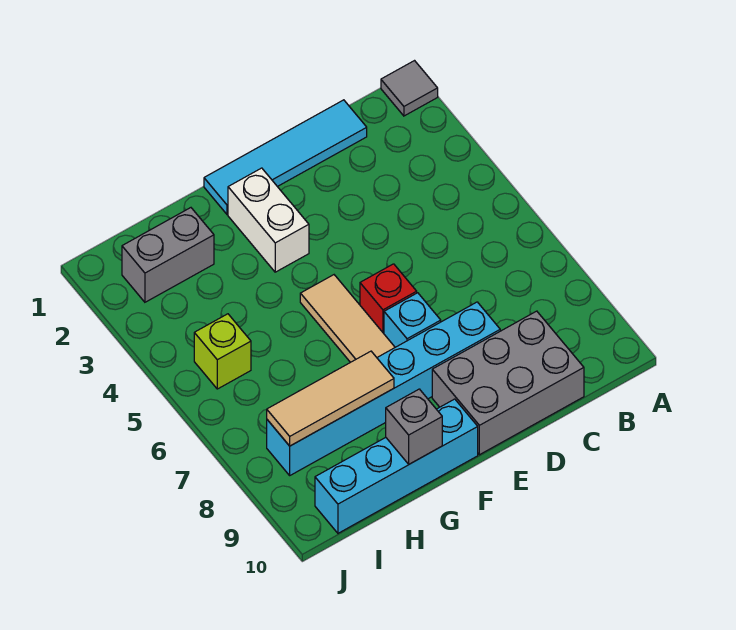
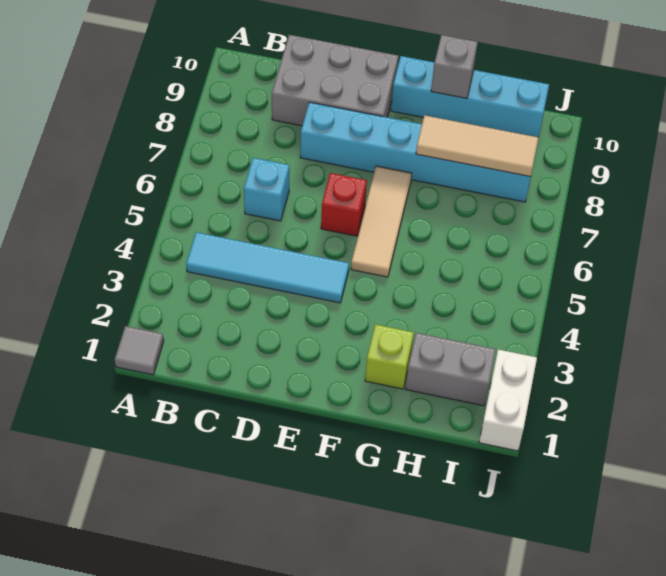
cyan 1x4 tile [204,100,367,214] -> cyan 1x4 tile moved to [186,232,349,303]
cyan 1x1 brick [384,293,441,347] -> cyan 1x1 brick moved to [244,158,289,221]
white 1x2 brick [228,168,309,272] -> white 1x2 brick moved to [479,349,537,451]
lime 1x1 brick [194,314,251,389] -> lime 1x1 brick moved to [365,324,414,389]

